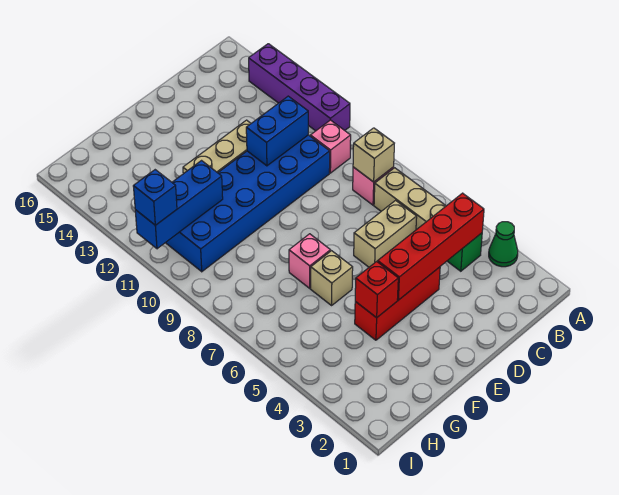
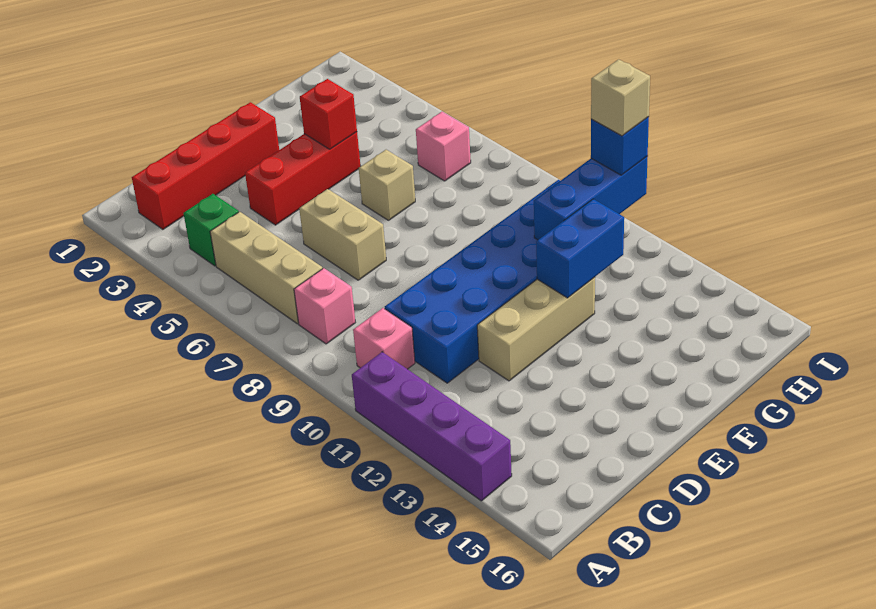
green 1x1 cone [489,222,518,267] -> none
red 1x4 brick [378,193,484,300] -> red 1x4 brick moved to [132,102,279,229]
tan 1x1 brick [353,128,394,182] -> tan 1x1 brick moved to [591,59,650,136]
tan 1x2 brick [354,200,417,267] -> tan 1x2 brick turned to [299,189,386,280]
blue 1x2 brick [246,96,308,166] -> blue 1x2 brick moved to [536,199,624,298]
pink 1x1 brick [289,234,330,288] -> pink 1x1 brick moved to [416,111,471,181]

